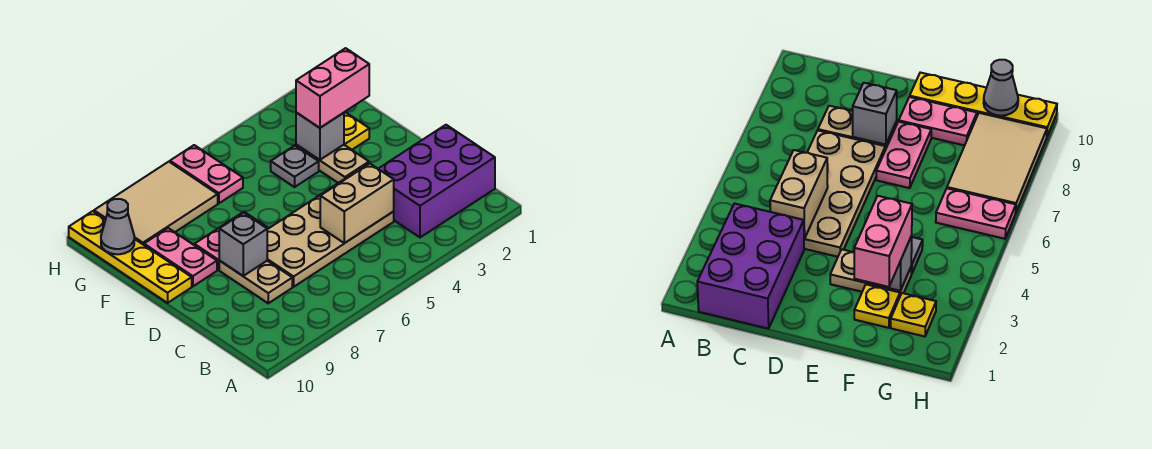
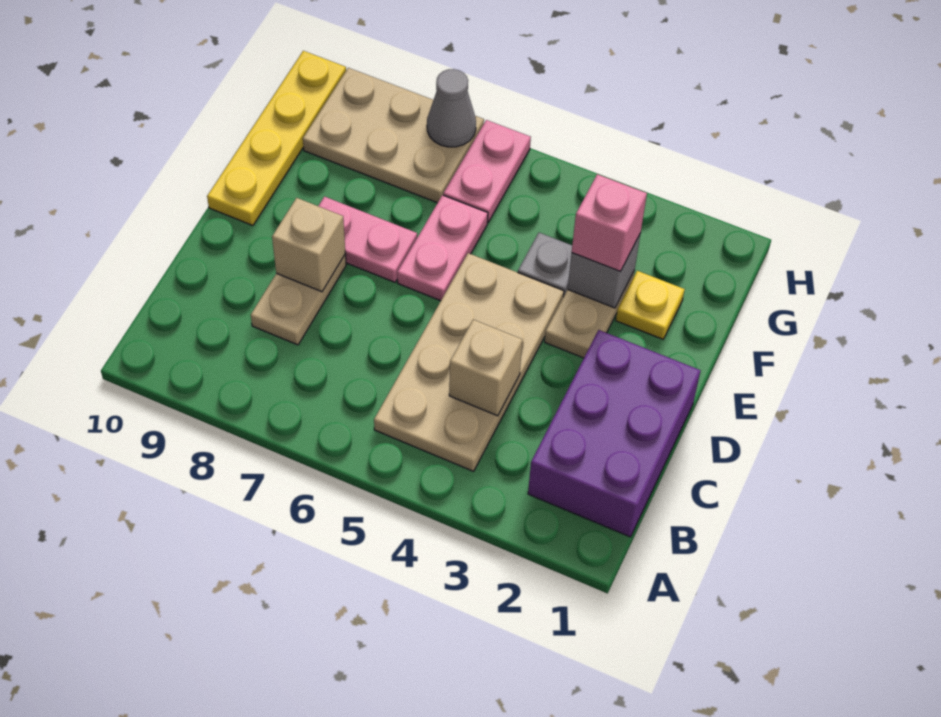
purple 2x3 brick [379,125,495,237] -> purple 2x3 brick turned to [528,330,701,537]
tan 2x4 plate [267,179,394,287] -> tan 2x4 plate turned to [374,253,564,471]
tan 1x2 brick [320,164,394,243] -> tan 1x1 brick [449,320,522,416]
grey 1x1 brick [219,213,267,276] -> tan 1x1 brick [272,198,345,292]
pink 1x2 plate [144,228,217,286] -> pink 1x2 plate moved to [397,195,488,301]
pink 1x2 brick [296,48,369,128] -> pink 1x1 brick [572,174,647,272]
yellow 1x1 plate [891,293,936,337] -> none
tan 2x3 tile [94,162,218,245] -> tan 2x3 plate [303,68,484,203]
grey 1x1 cone [101,199,134,254] -> grey 1x1 cone moved to [427,69,476,147]

